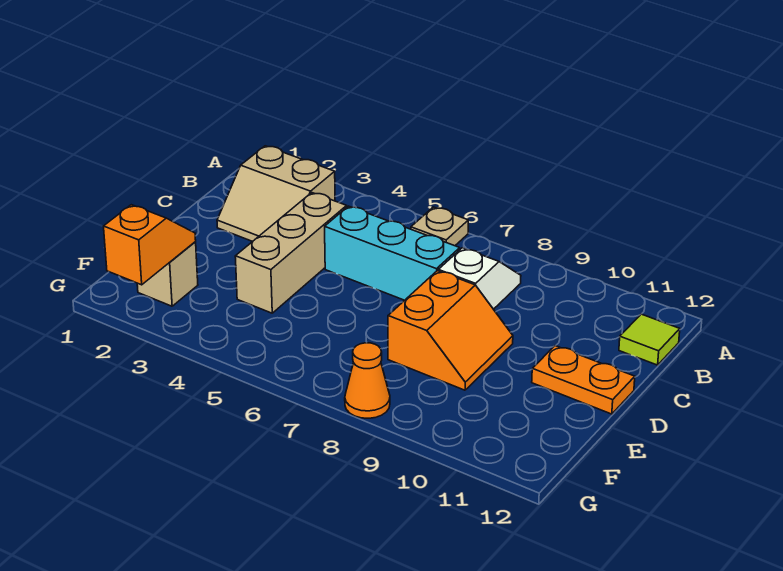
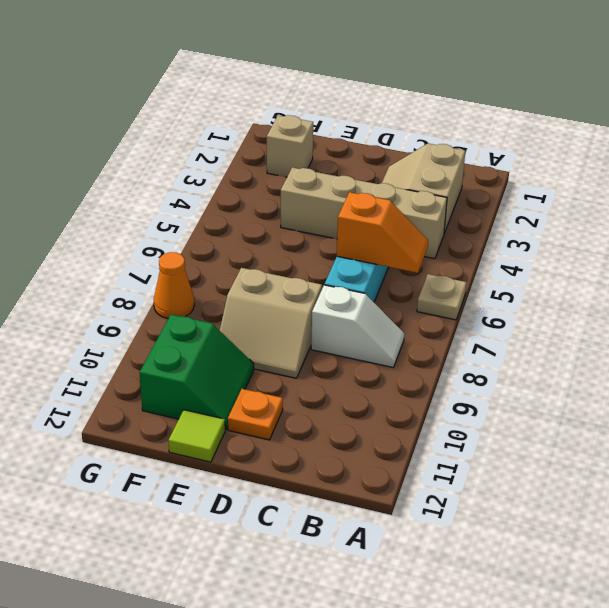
lime 1x1 tile [619,314,680,365] -> lime 1x1 tile moved to [169,410,225,462]
tan 1x3 brick [235,193,347,313] -> tan 1x4 brick [281,167,447,259]
orange 2x2 slope [388,271,513,390] -> tan 2x2 slope [220,268,322,378]
orange 1x2 plate [532,346,635,414] -> orange 1x1 plate [228,389,283,440]
none -> green 2x2 slope [140,314,254,430]
orange 1x2 slope [104,205,196,285] -> orange 1x2 slope moved to [337,192,428,273]

